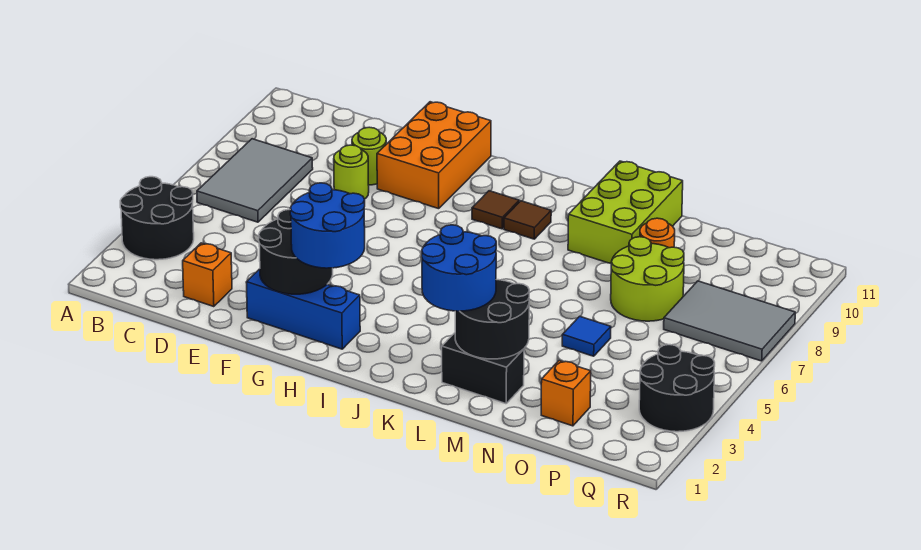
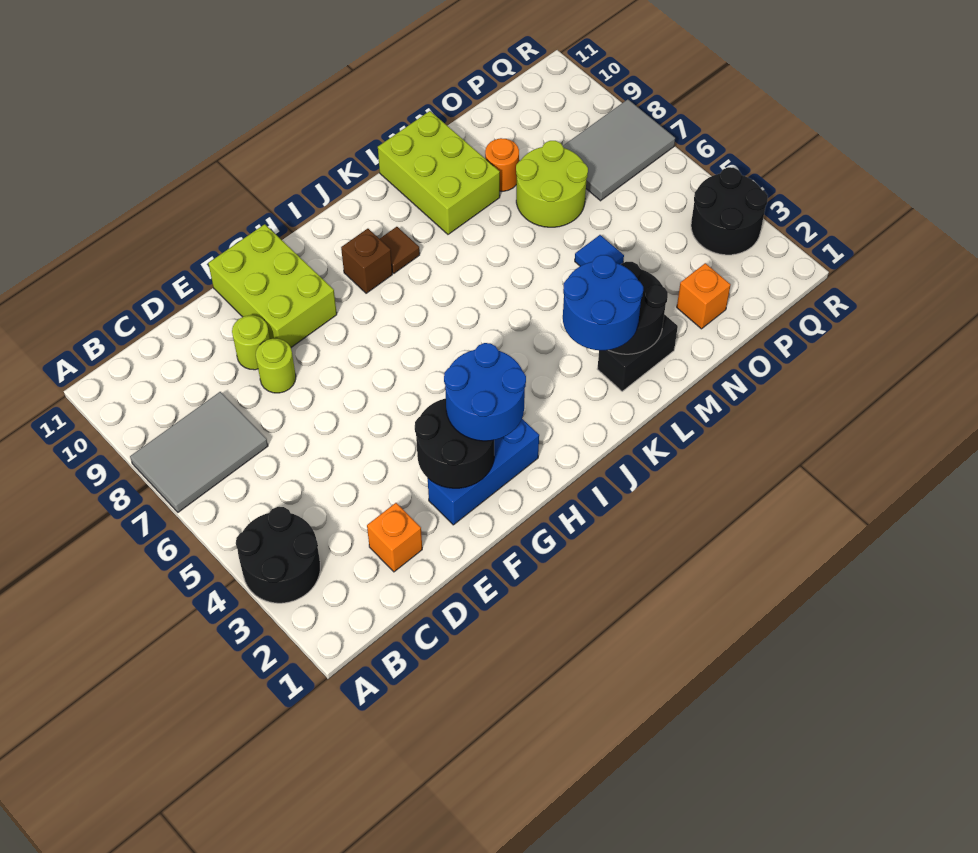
grey 2x3 tile [197,139,313,222] -> grey 2x3 tile turned to [130,392,268,512]
orange 2x3 brick [377,102,491,209] -> lime 2x3 brick [208,224,337,347]
brown 1x1 tile [472,191,519,229] -> brown 1x1 brick [341,229,392,293]

